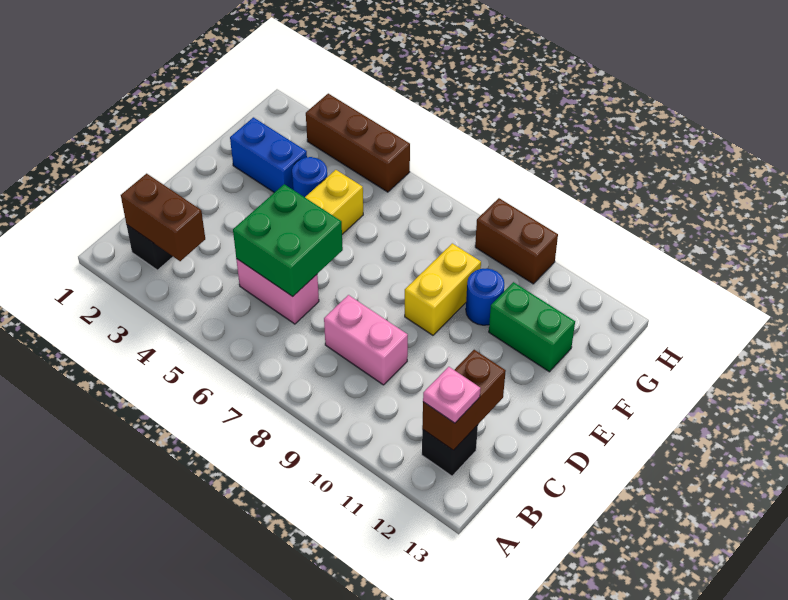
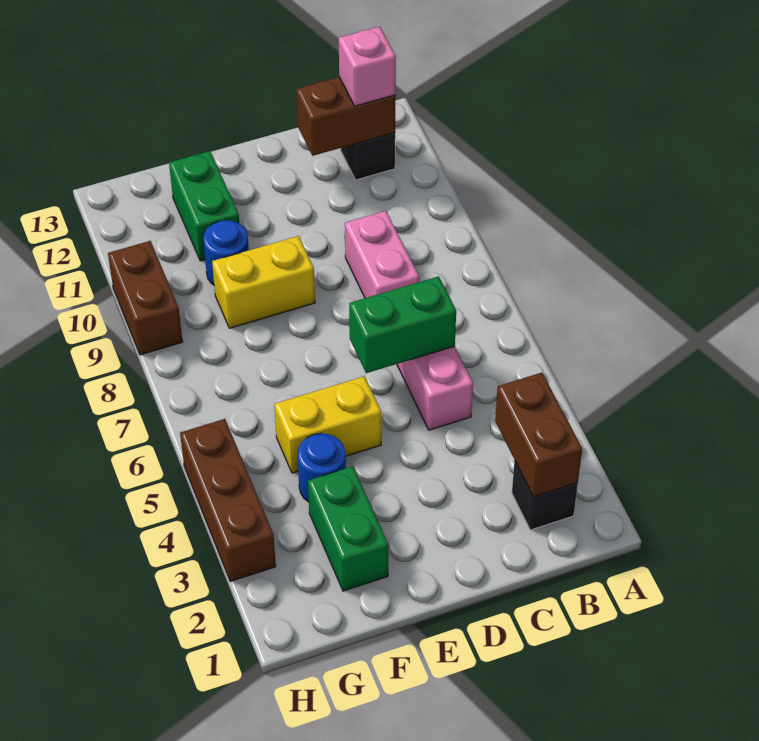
pink 1x1 plate [423,367,481,423] -> pink 1x1 brick [339,27,396,106]
green 2x2 brick [233,184,343,296] -> green 1x2 brick [349,276,456,373]
blue 1x2 brick [230,117,307,193] -> green 1x2 brick [308,466,388,591]

